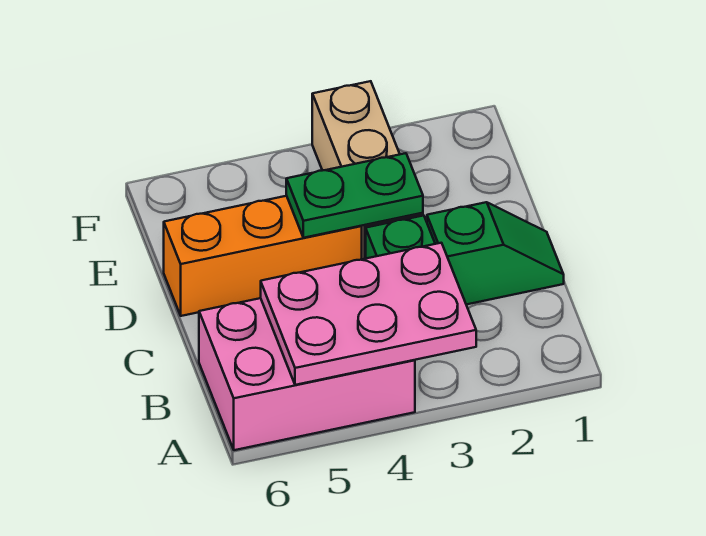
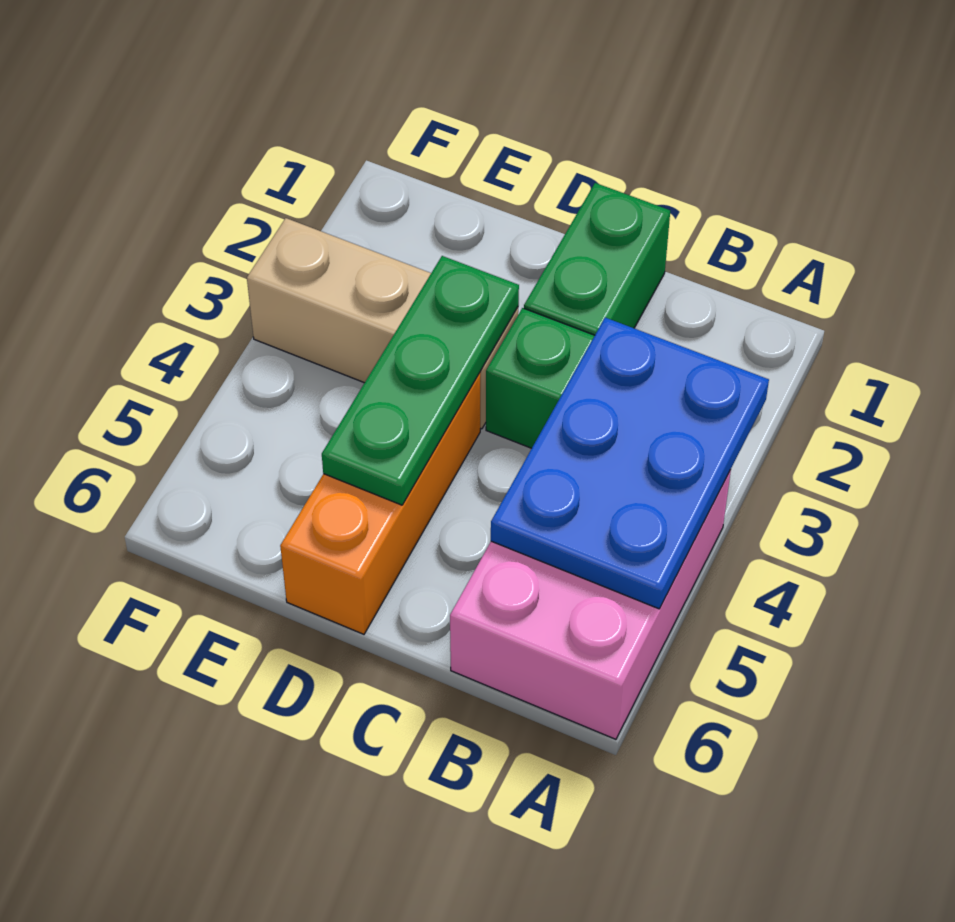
pink 2x3 plate [261,243,476,385] -> blue 2x3 plate [491,318,769,609]
green 1x2 slope [427,202,564,305] -> green 1x2 brick [524,183,670,335]
green 1x2 plate [286,153,423,238] -> green 1x3 plate [322,256,519,505]

